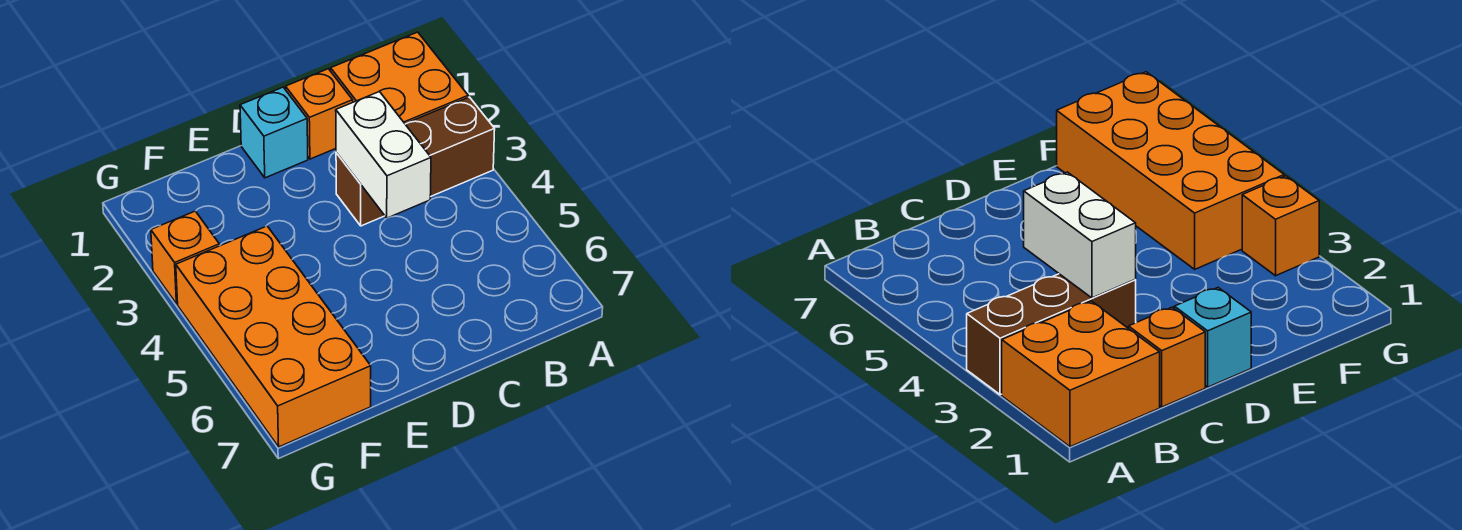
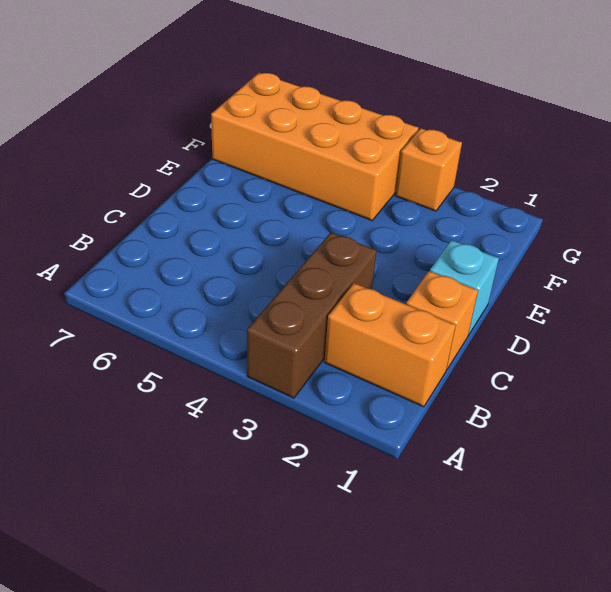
orange 2x2 brick [331,32,468,124] -> orange 1x2 brick [324,283,456,407]
white 1x2 brick [336,91,431,218] -> none

